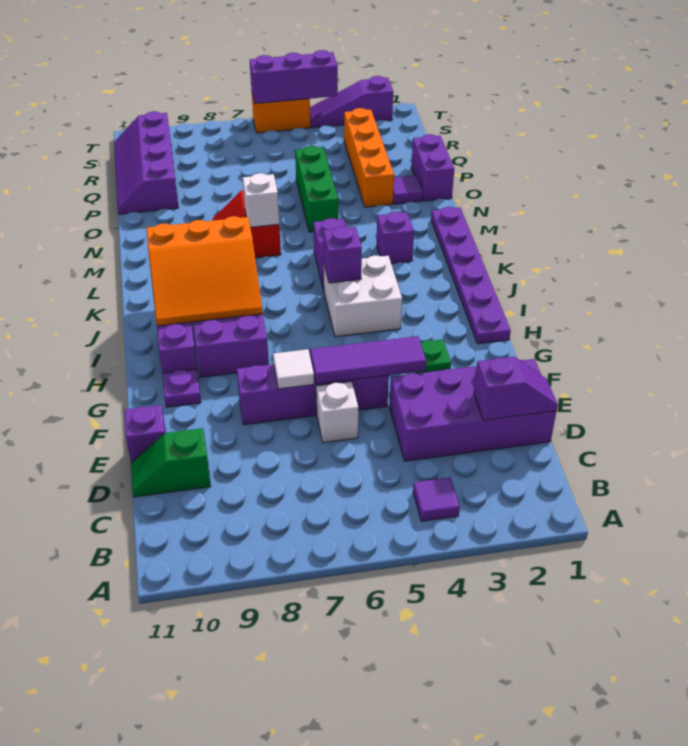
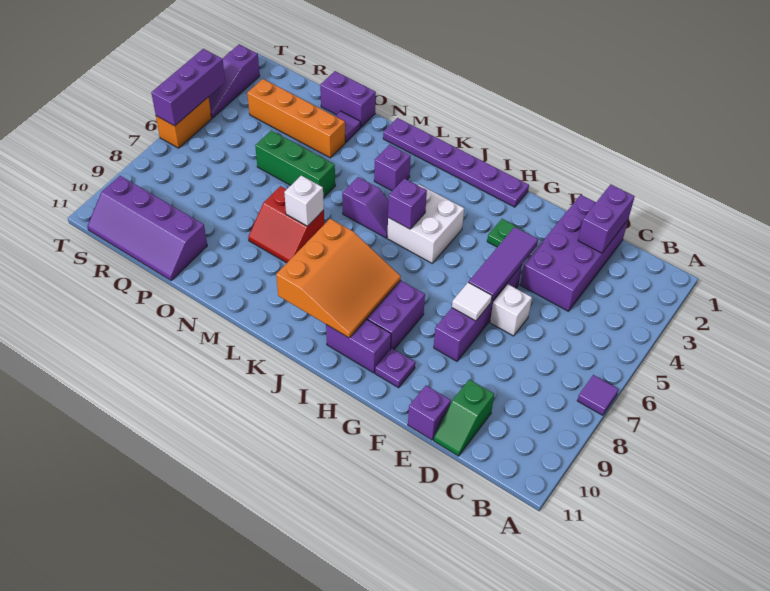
purple 1x1 tile [413,477,460,521] -> purple 1x1 tile moved to [577,375,618,415]
purple 1x2 slope [474,357,558,420] -> purple 1x2 brick [578,184,635,253]

